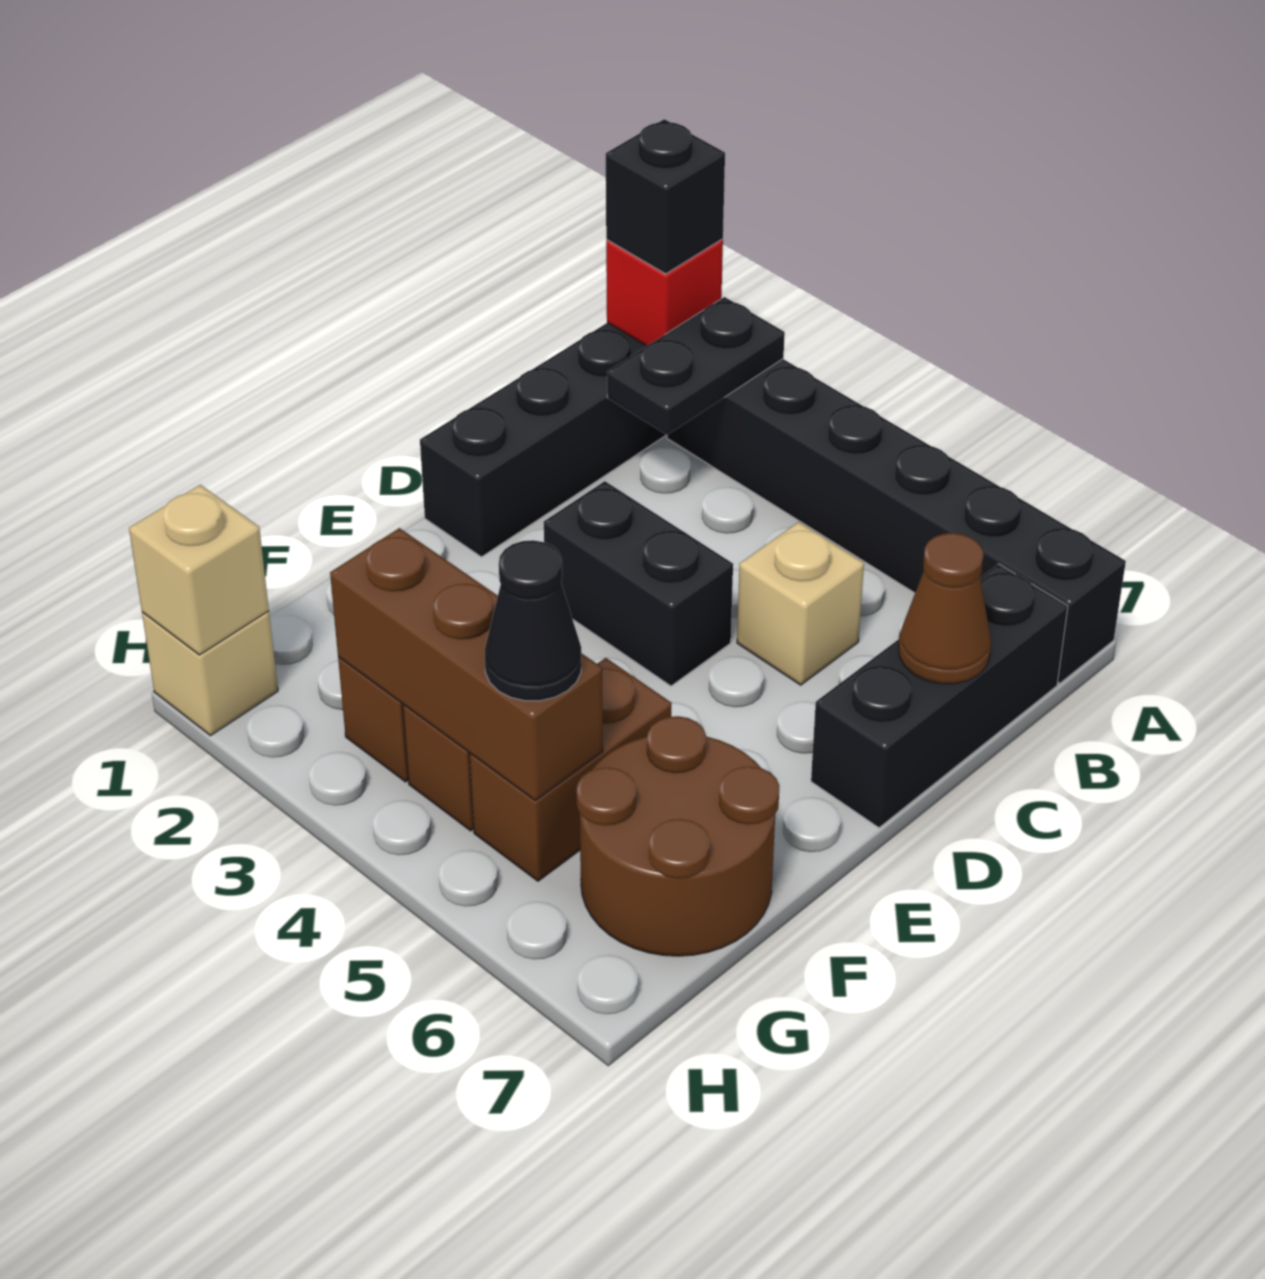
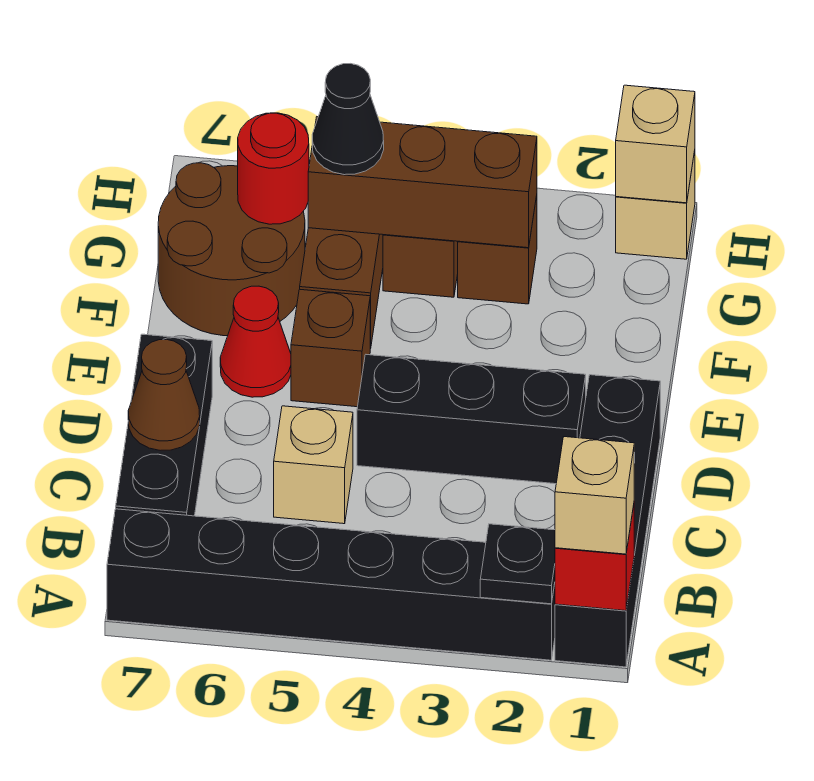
black 1x1 brick [606,119,725,274] -> tan 1x1 brick [555,437,634,554]
black 1x2 plate [607,297,785,435] -> black 1x1 plate [480,524,555,604]
black 1x2 brick [544,481,733,686] -> black 1x3 brick [357,355,586,484]
none -> brown 1x1 brick [291,289,370,407]
none -> red 1x1 cone [220,286,291,397]
none -> red 1x1 round brick [238,113,309,224]

